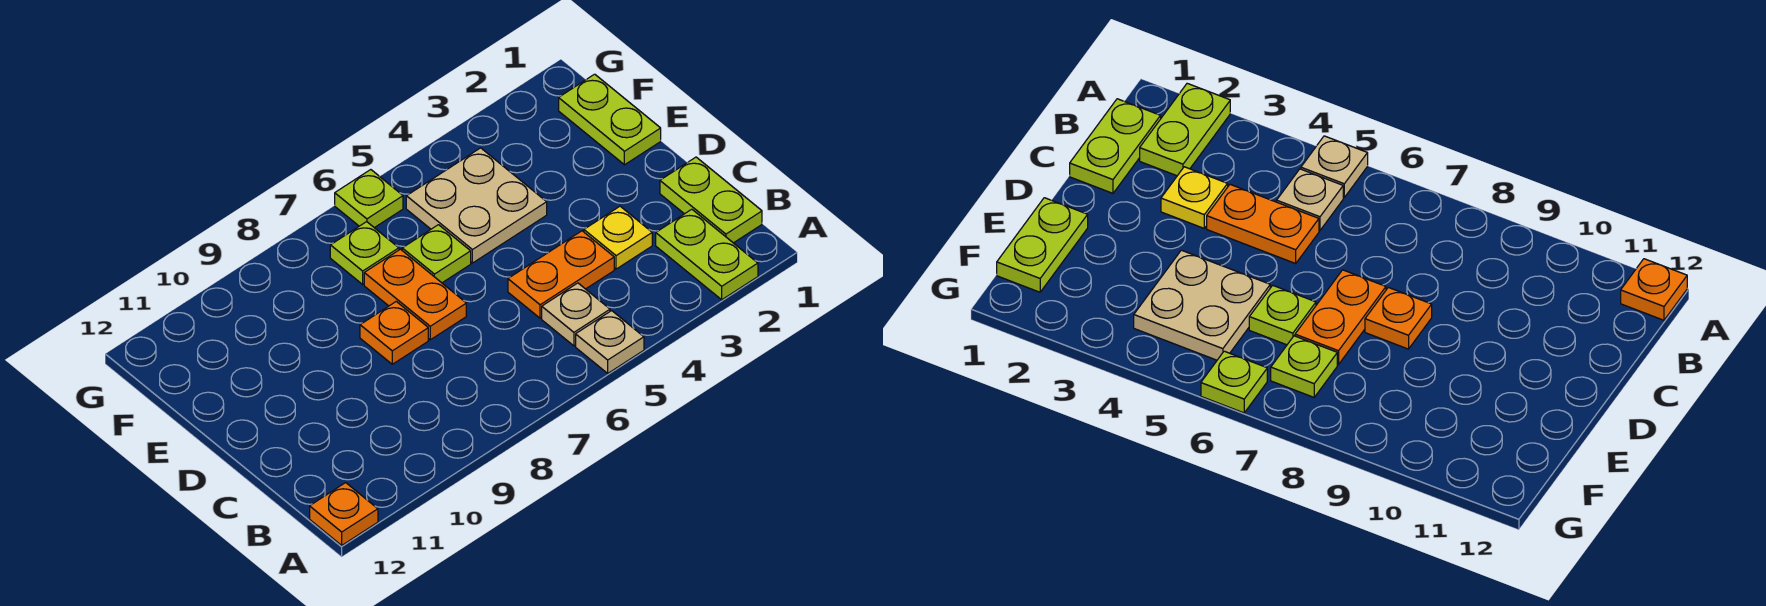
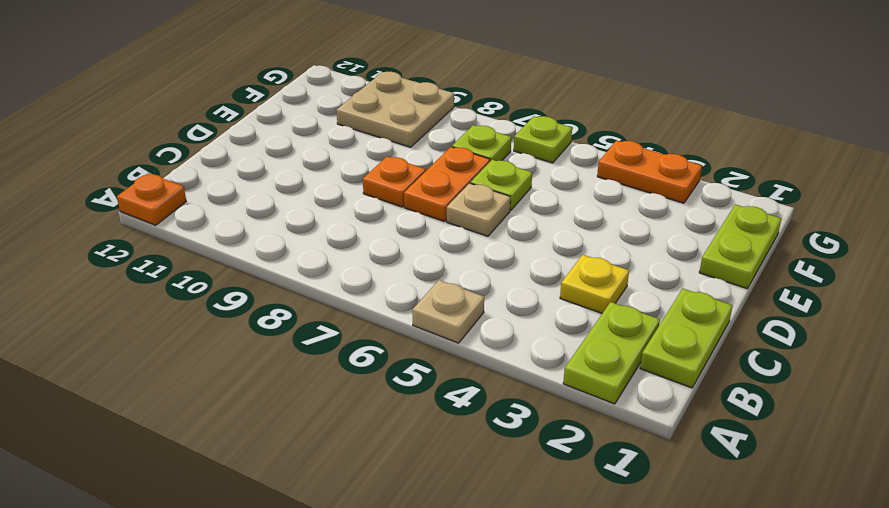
tan 1x1 plate [542,283,610,346] -> tan 1x1 plate moved to [447,183,510,236]
orange 1x2 plate [508,231,614,318] -> orange 1x2 plate moved to [597,140,702,203]
tan 2x2 plate [406,148,547,263] -> tan 2x2 plate moved to [337,72,454,147]

